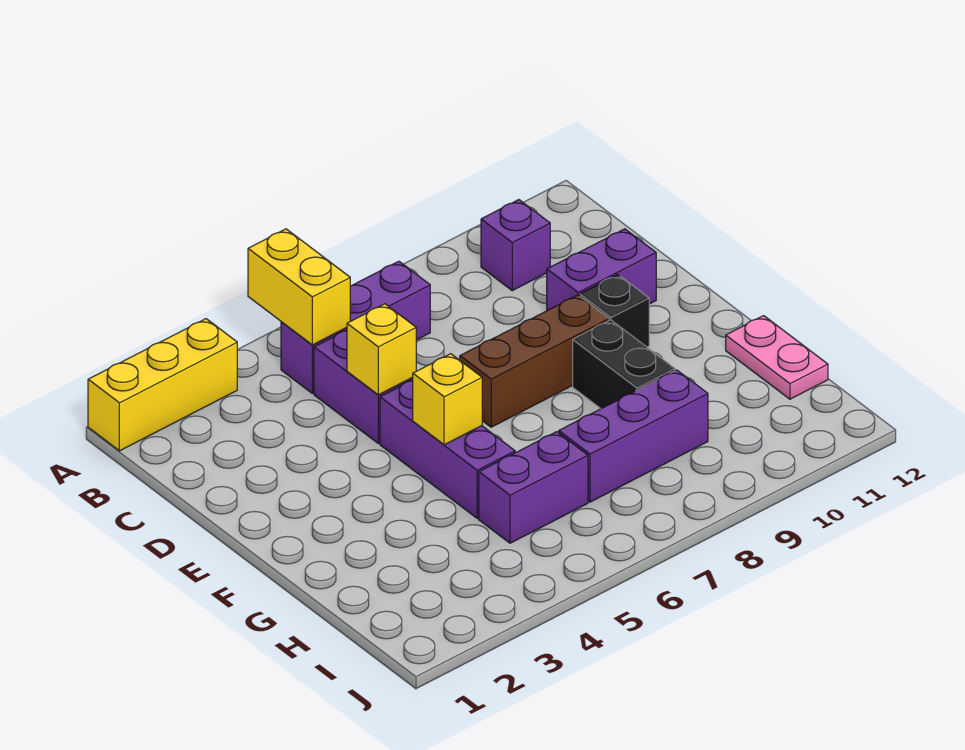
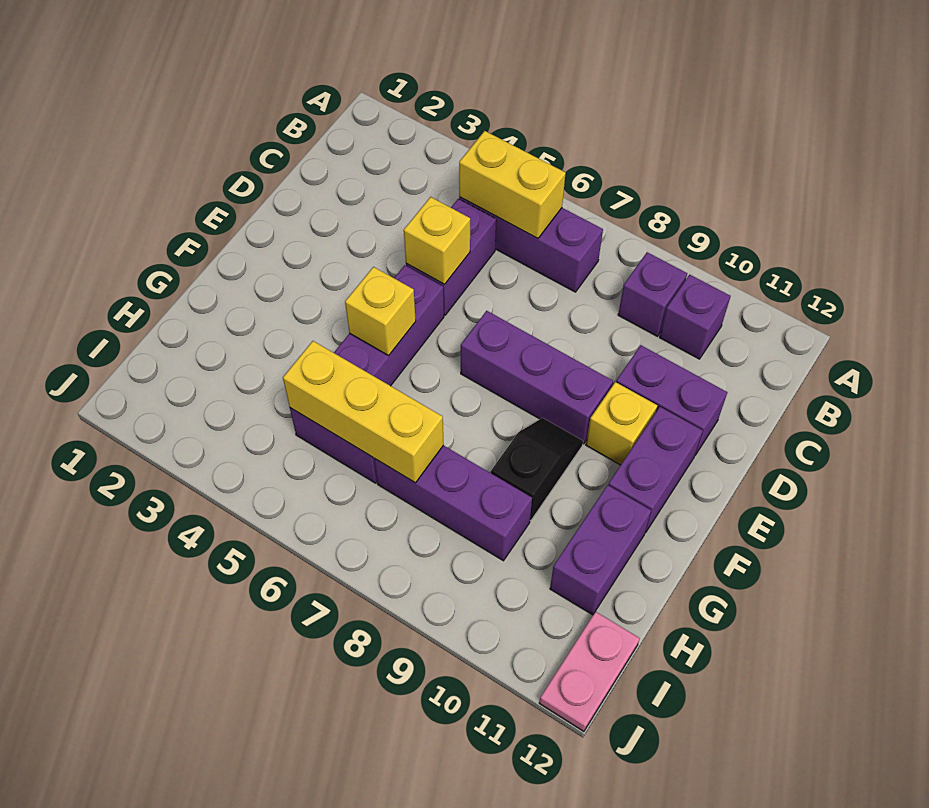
yellow 1x3 brick [88,319,237,451] -> yellow 1x3 brick moved to [283,341,444,483]
yellow 1x2 brick [248,229,350,345] -> yellow 1x2 brick turned to [459,131,566,238]
none -> purple 1x1 brick [618,252,687,336]
brown 1x3 brick [460,295,609,427] -> purple 1x3 brick [461,311,613,444]
black 1x1 brick [580,274,649,347] -> yellow 1x1 brick [586,382,658,465]
none -> purple 1x2 brick [608,407,703,533]
black 1x2 brick [573,320,675,409] -> black 1x2 slope [491,418,583,521]
none -> purple 1x2 brick [550,485,651,615]
pink 1x2 plate [726,316,828,399] -> pink 1x2 plate moved to [539,612,640,731]

